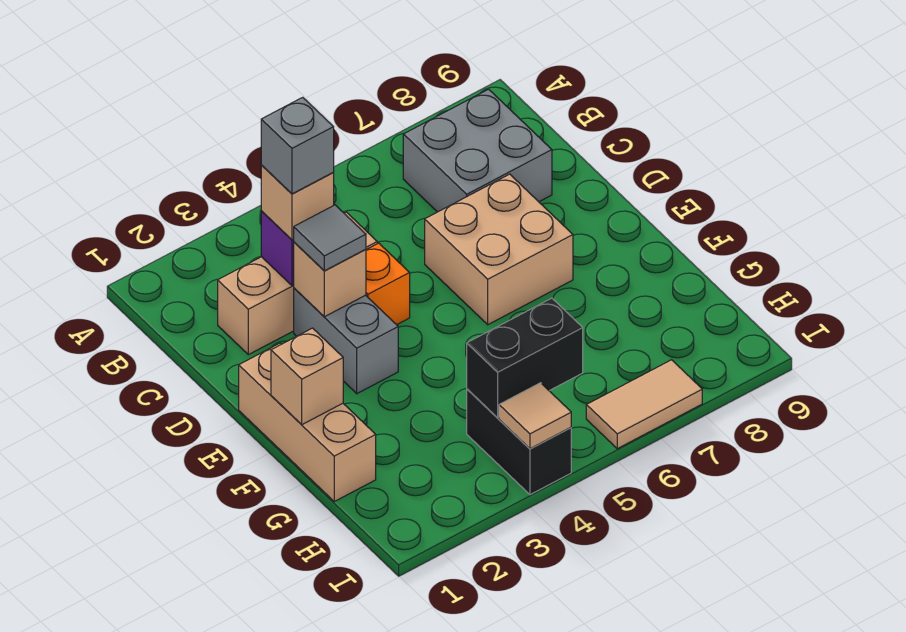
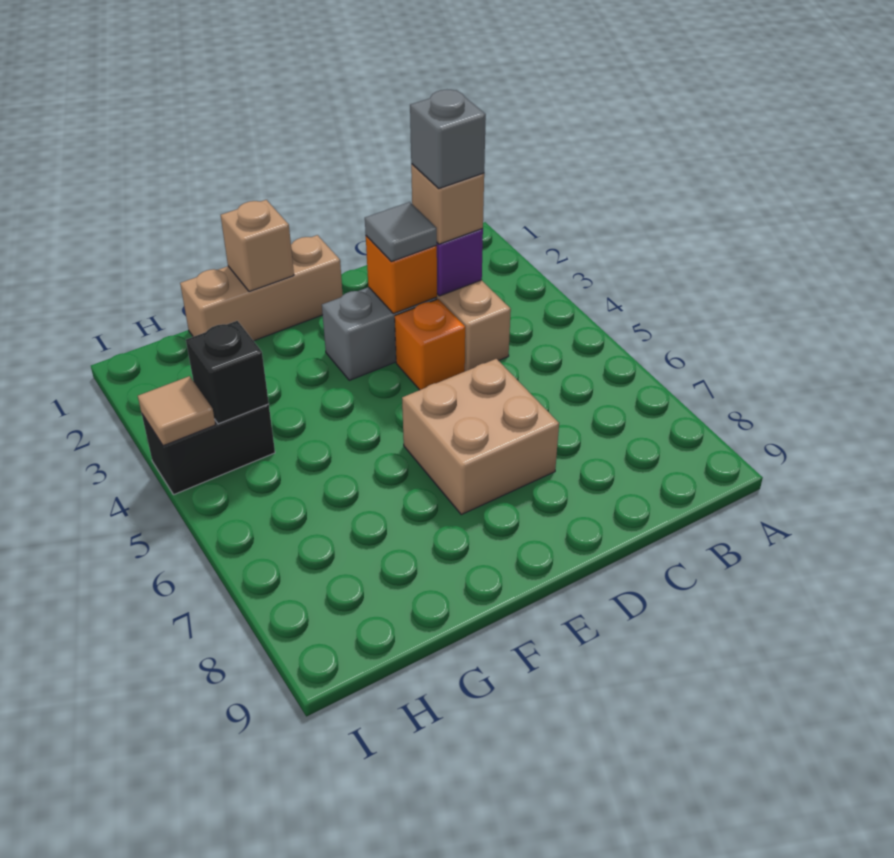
grey 2x2 brick [403,89,552,212] -> none
tan 1x1 brick [293,242,366,317] -> orange 1x1 brick [366,236,437,314]
black 1x2 brick [467,298,583,418] -> black 1x1 brick [186,321,269,424]
tan 1x2 tile [586,360,702,449] -> none

